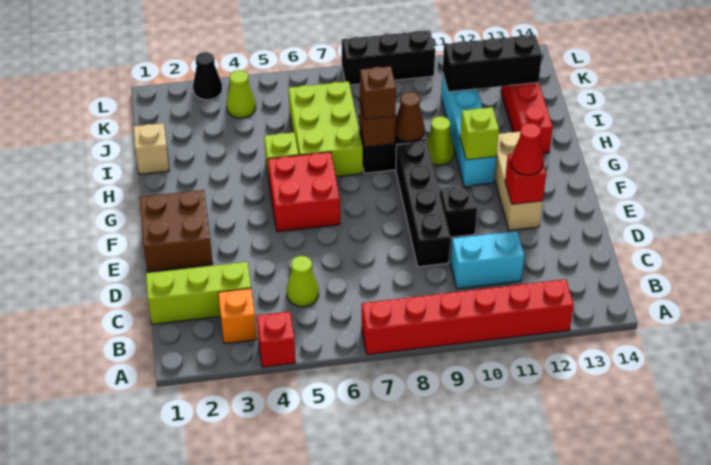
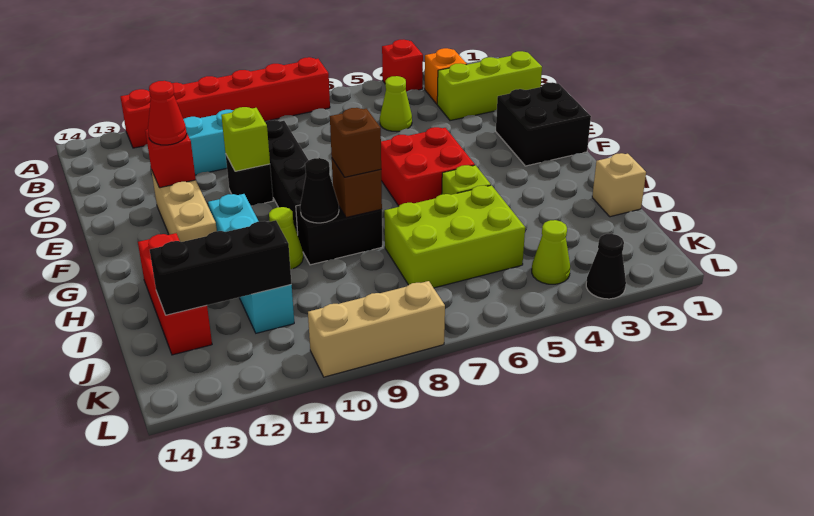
brown 2x2 brick [139,190,213,272] -> black 2x2 brick [496,82,591,166]
lime 1x1 brick [460,107,499,160] -> lime 1x1 brick moved to [221,107,270,171]
lime 2x3 brick [289,82,363,176] -> lime 2x3 brick turned to [384,185,525,288]
brown 1x1 cone [395,92,424,142] -> black 1x1 cone [300,158,339,223]
black 1x3 brick [342,30,435,85] -> tan 1x3 brick [308,281,445,377]

